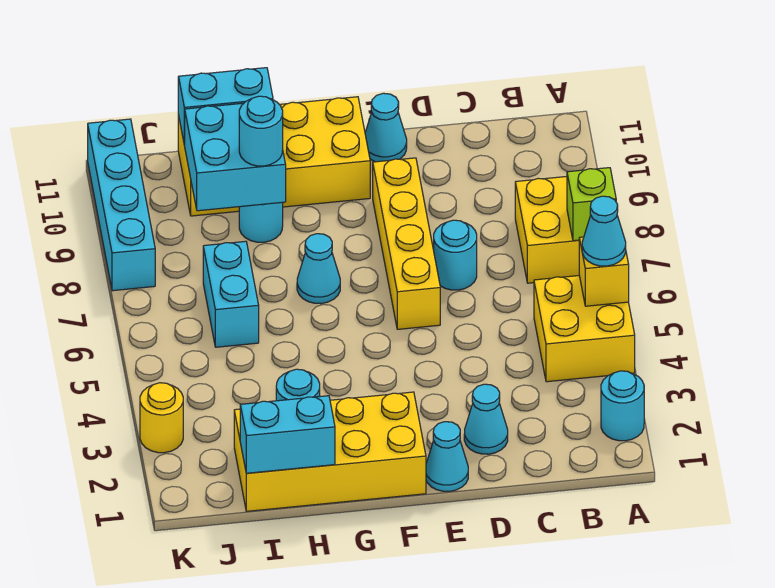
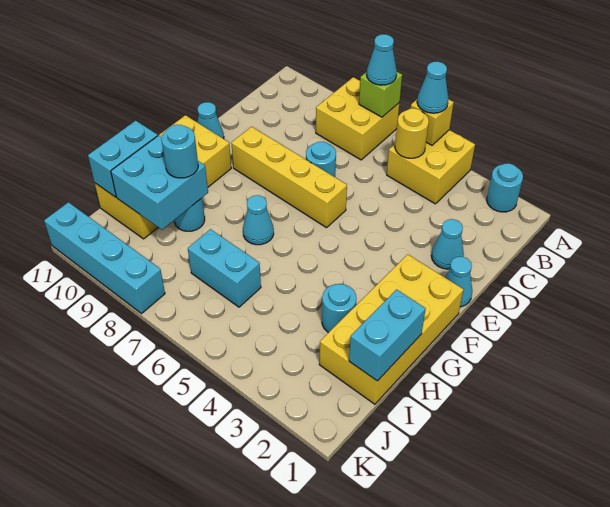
none -> cyan 1x1 cone [367,34,397,85]
yellow 1x1 round brick [140,383,183,453] -> yellow 1x1 round brick moved to [395,108,429,158]

